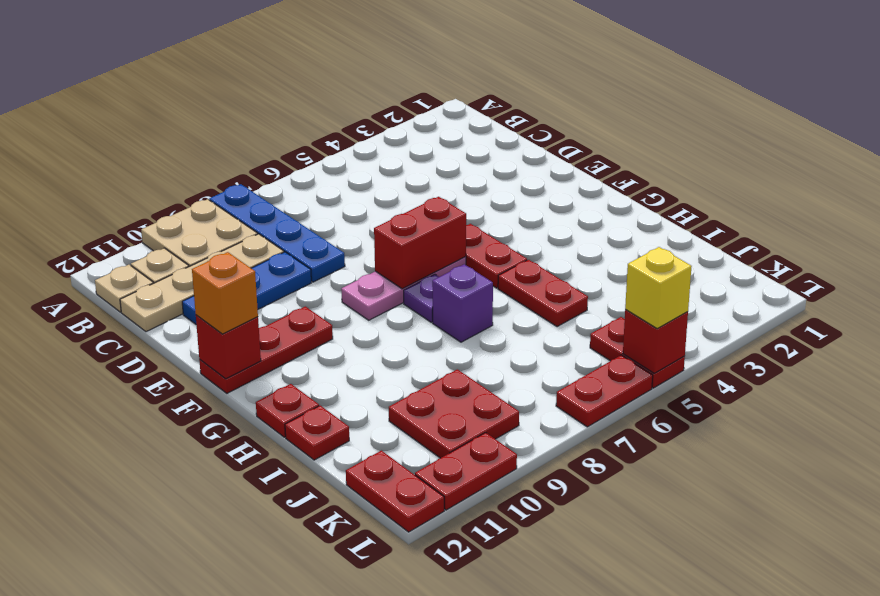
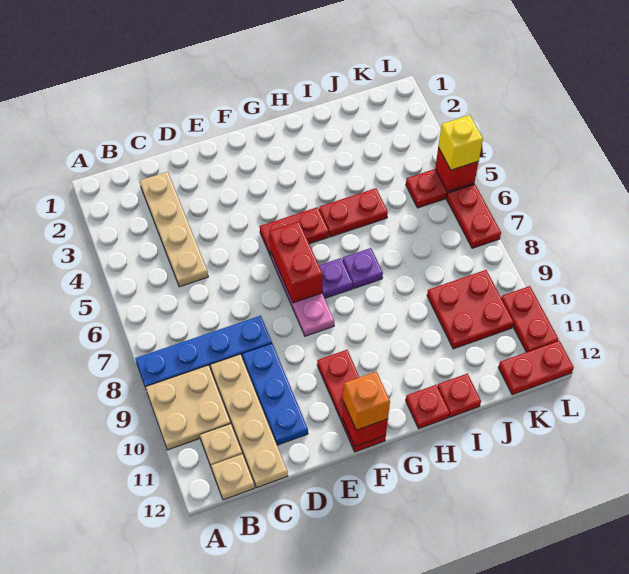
none -> tan 1x4 plate [140,172,208,287]
purple 1x1 brick [432,264,493,342] -> purple 1x1 plate [343,248,383,288]

